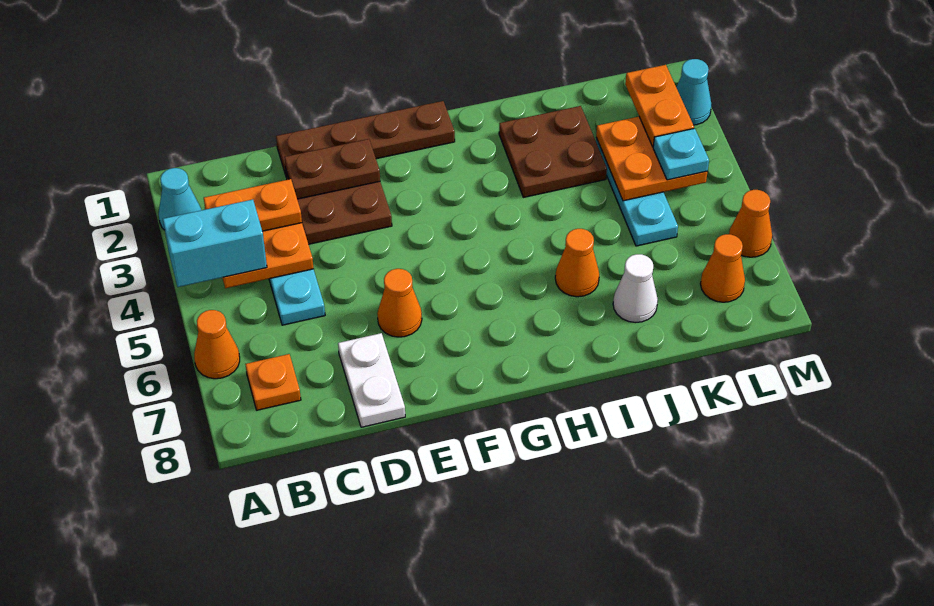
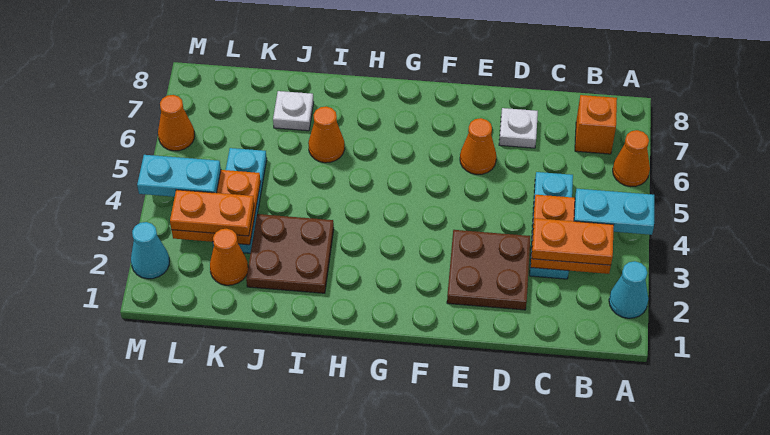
cyan 1x2 brick [163,200,267,287] -> cyan 1x2 plate [574,189,654,235]
orange 1x1 plate [245,354,301,410] -> orange 1x1 brick [575,95,617,154]
brown 1x4 plate [276,101,455,175] -> none
brown 1x2 plate [284,139,380,199] -> none
white 1x2 plate [338,333,405,427] -> white 1x1 plate [499,108,538,148]
white 1x1 cone [613,254,658,323] -> white 1x1 plate [273,91,314,131]
orange 1x2 plate [625,65,694,147] -> orange 1x2 plate turned to [170,190,254,236]
cyan 1x1 plate [653,128,709,180] -> cyan 1x2 plate [137,155,221,197]
orange 1x1 cone [701,234,745,302] -> orange 1x1 cone moved to [210,228,248,285]

